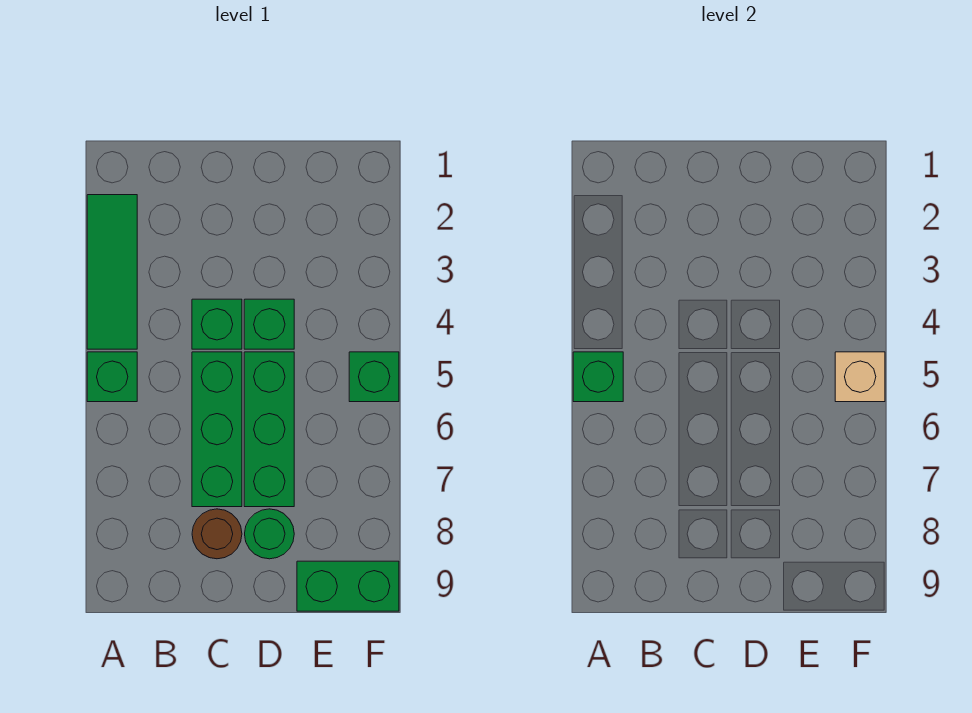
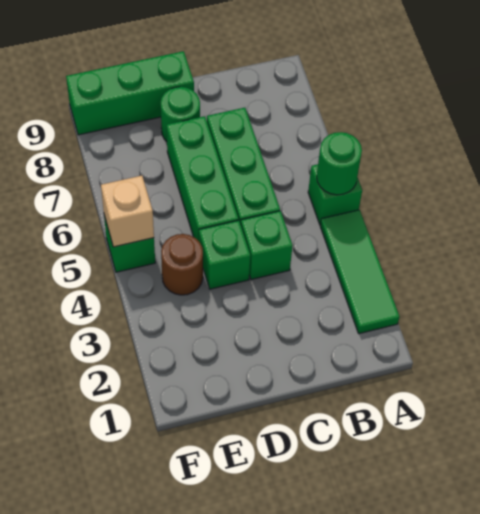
green 1x1 brick [573,352,623,402] -> green 1x1 round brick [317,132,362,195]
brown 1x1 round brick [192,509,242,559] -> brown 1x1 round brick moved to [161,234,203,295]
green 1x2 brick [297,561,399,611] -> green 1x3 brick [66,51,194,135]

